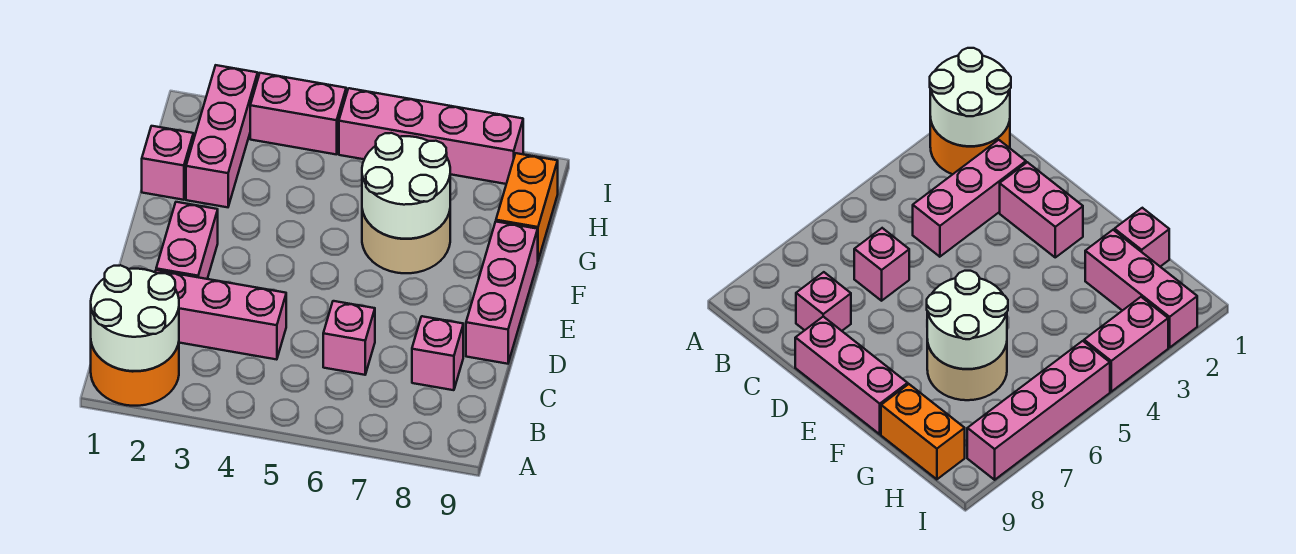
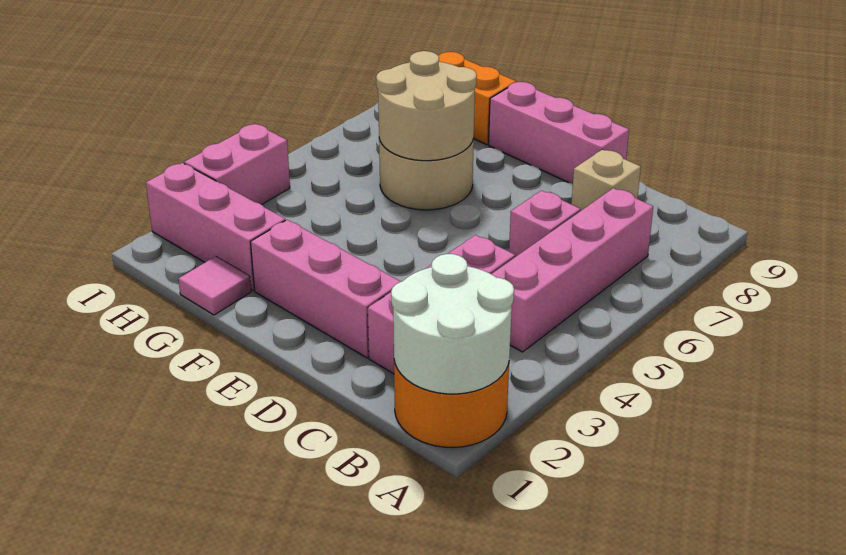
pink 1x1 brick [412,316,463,390] -> tan 1x1 brick [571,149,641,211]
pink 1x2 brick [156,202,218,279] -> pink 1x3 brick [251,220,401,358]
white 2x2 round brick [362,133,450,239] -> tan 2x2 round brick [376,51,477,161]
pink 1x1 brick [142,126,193,200] -> pink 1x1 tile [178,256,251,315]
pink 1x4 brick [339,88,523,184] -> pink 1x4 brick moved to [492,188,653,352]

